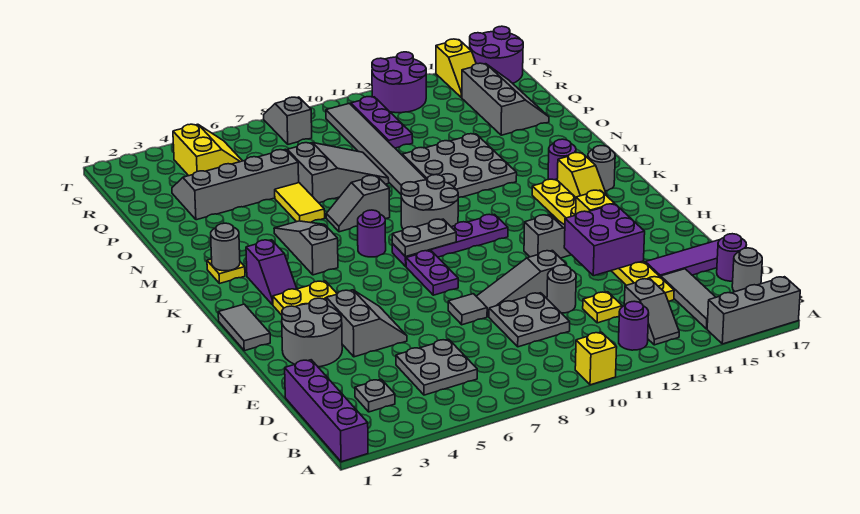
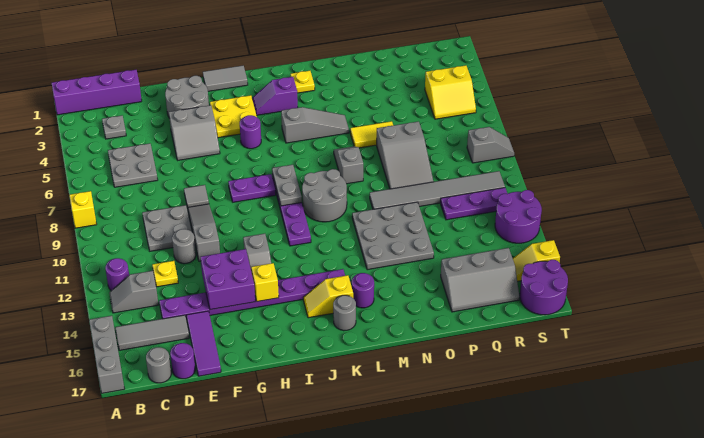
yellow 1x1 brick [575,332,617,385] -> yellow 1x1 brick moved to [69,191,97,228]
yellow 1x8 plate [532,179,674,301] -> purple 1x8 plate [159,269,345,320]
purple 1x1 round brick [358,210,386,257] -> purple 1x1 round brick moved to [240,115,261,149]
grey 1x1 round brick [211,223,240,271] -> none
grey 2x4 slope [172,149,299,220] -> none

